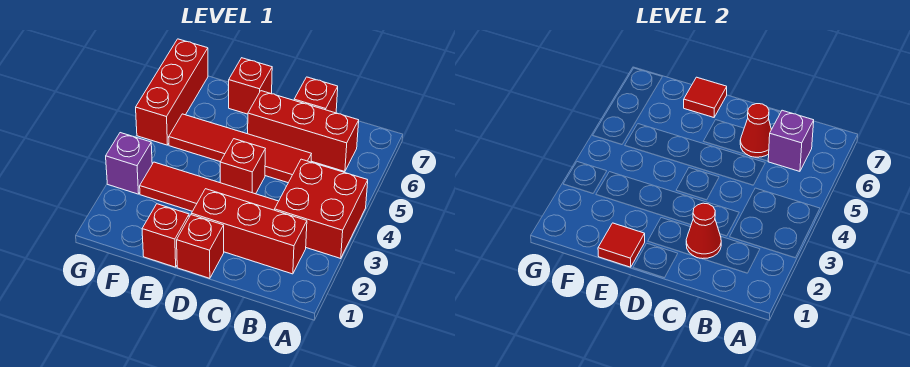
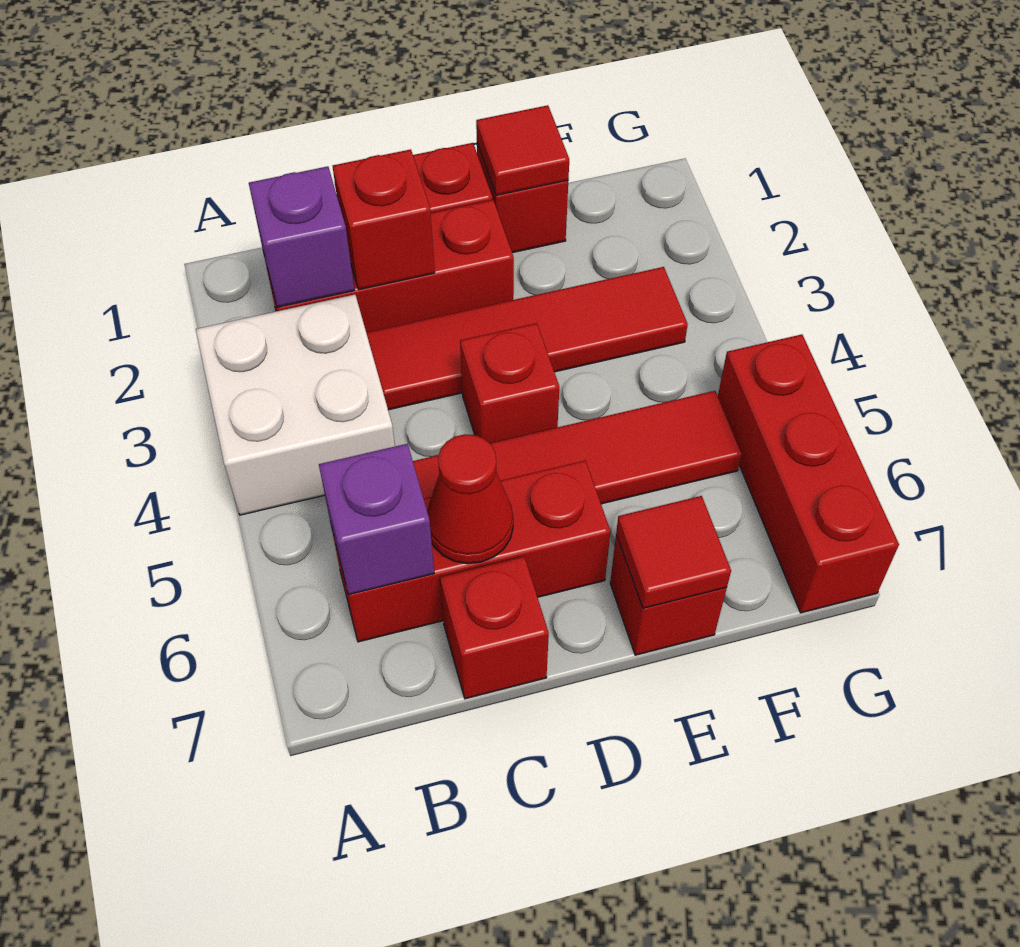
red 2x2 brick [275,159,368,259] -> white 2x2 brick [196,295,395,515]
red 1x1 cone [686,203,721,259] -> red 1x1 brick [333,149,435,290]
purple 1x1 brick [106,133,152,194] -> purple 1x1 brick moved to [249,166,354,307]

